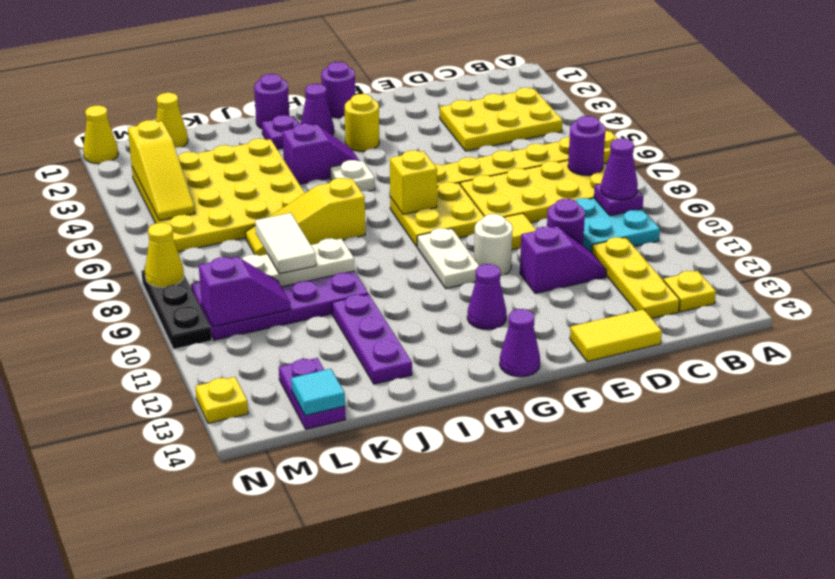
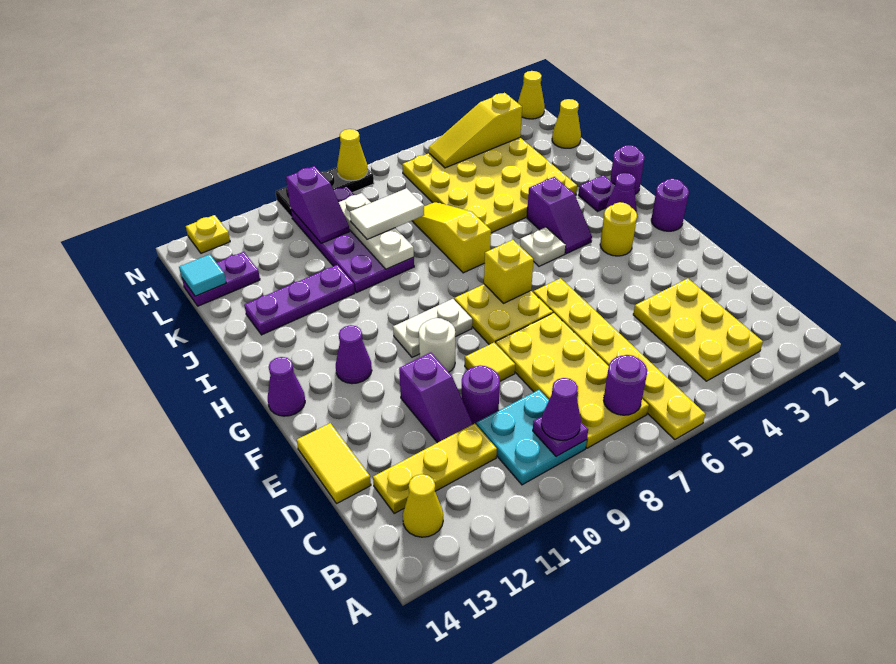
yellow 1x1 plate [663,271,716,312] -> yellow 1x1 cone [403,474,443,537]

